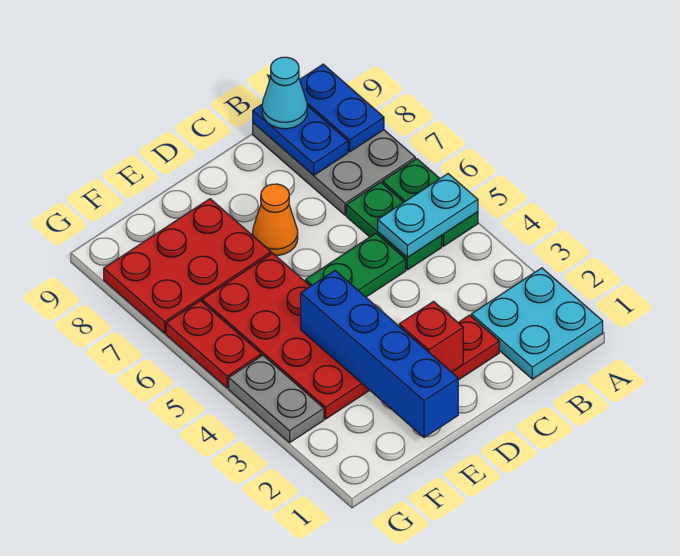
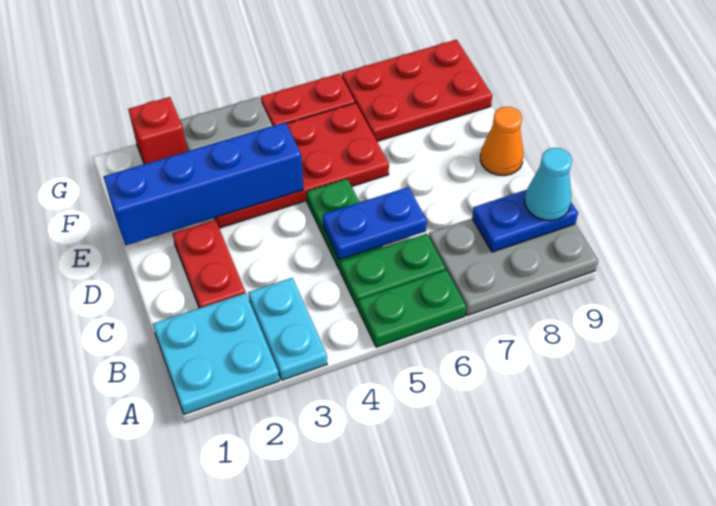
cyan 1x2 plate [378,174,478,258] -> cyan 1x2 plate moved to [248,278,327,380]
blue 1x2 plate [300,64,384,152] -> blue 1x2 plate moved to [323,187,427,260]
red 1x1 brick [399,302,463,372] -> red 1x1 brick moved to [128,97,187,164]
orange 1x1 cone [252,184,298,256] -> orange 1x1 cone moved to [480,107,523,176]
red 2x3 plate [104,199,271,333] -> red 2x3 plate turned to [342,40,492,141]

